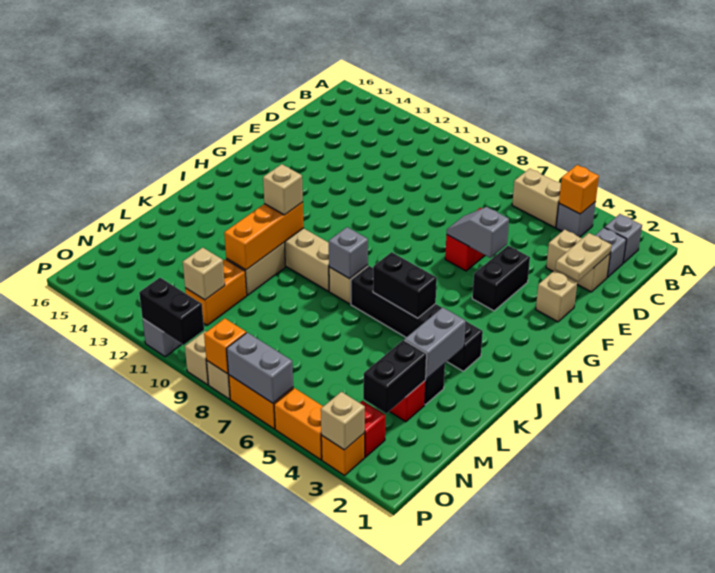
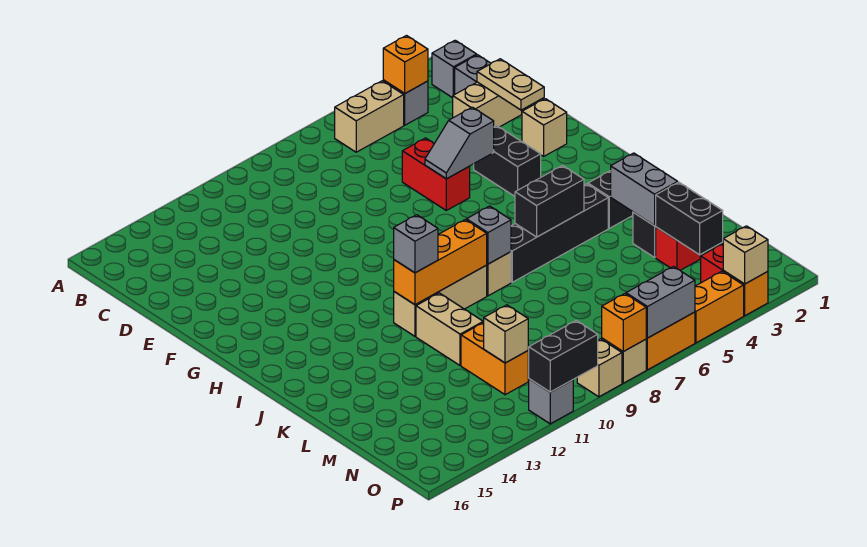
orange 1x3 brick [224,202,304,270] -> orange 1x3 brick turned to [394,220,487,305]
tan 1x1 brick [263,164,303,215] -> grey 1x1 brick [394,215,438,273]

